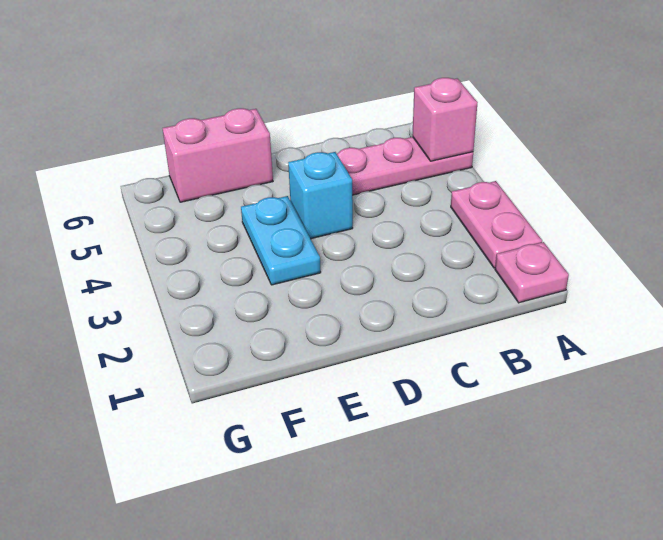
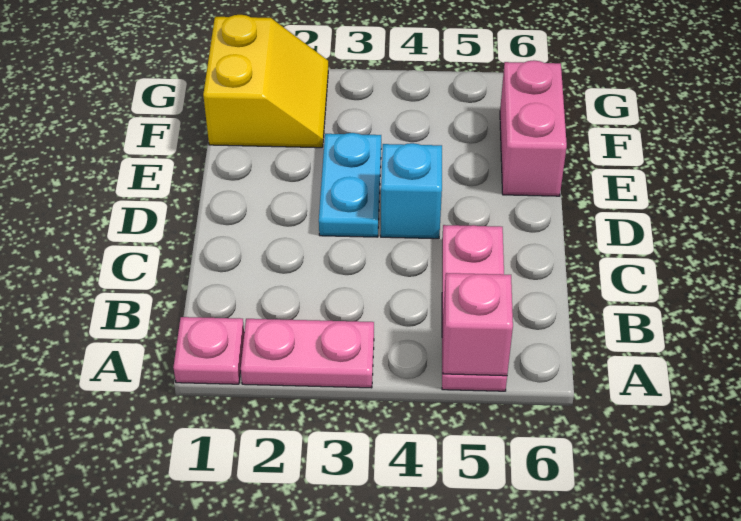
cyan 1x2 plate [241,196,321,285] -> cyan 1x2 plate turned to [319,133,381,237]
none -> yellow 2x2 slope [203,15,328,148]

